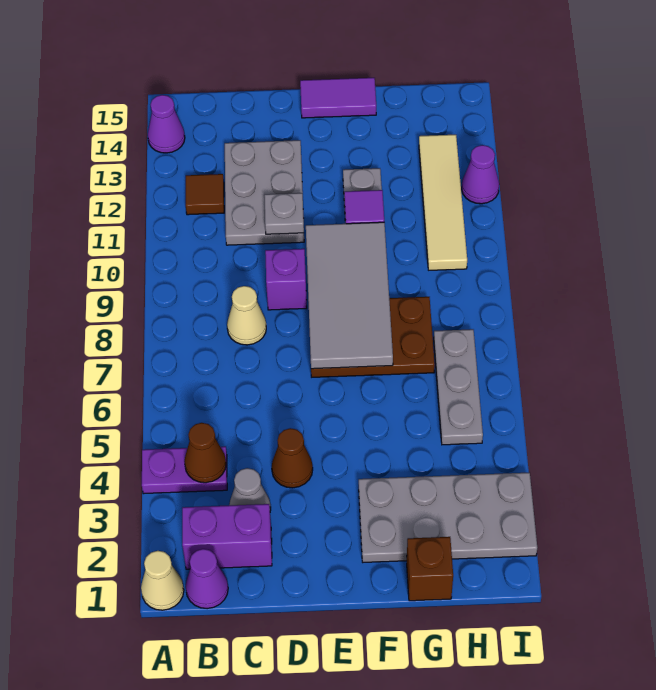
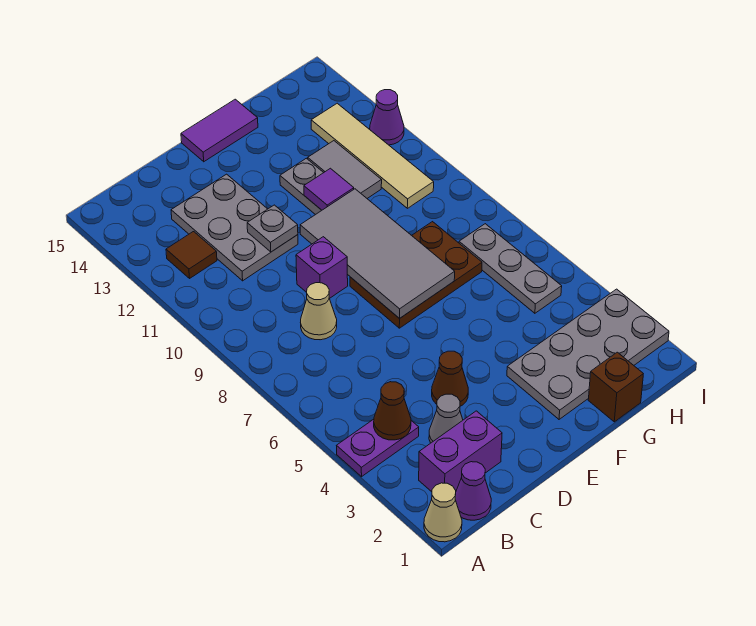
purple 1x1 cone [148,95,185,153] -> none
none -> grey 1x2 tile [308,141,382,198]

